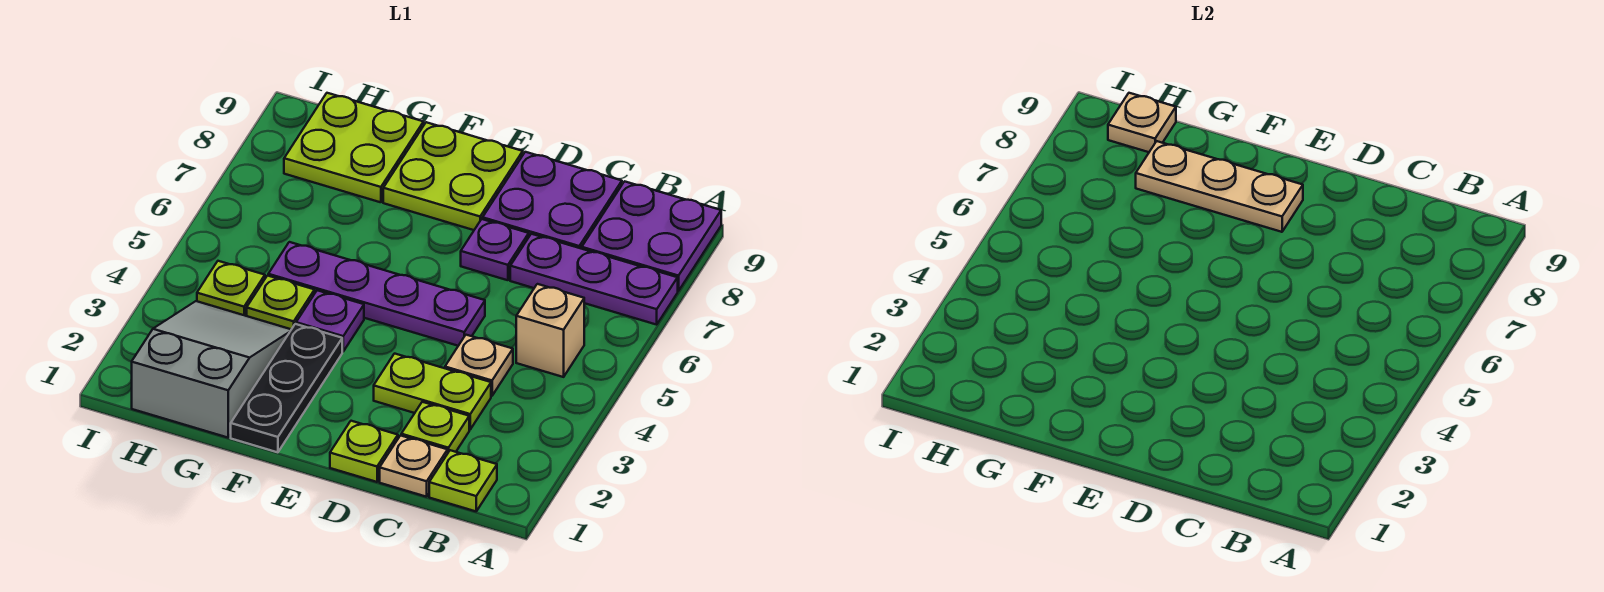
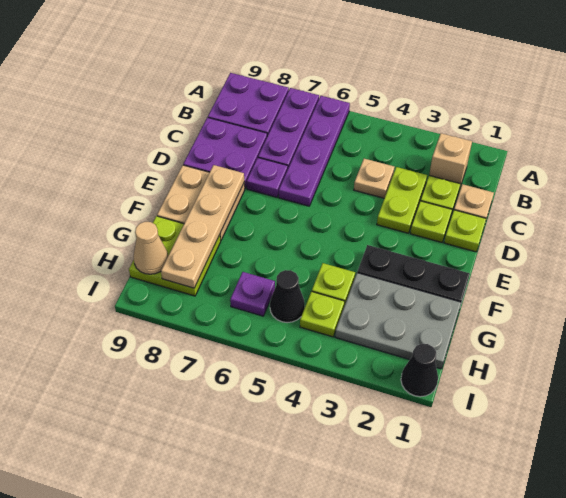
lime 1x1 plate [429,450,497,511] -> lime 1x1 plate moved to [410,201,452,242]
tan 1x1 brick [516,284,584,377] -> tan 1x1 brick moved to [429,133,472,187]
purple 1x4 plate [268,242,485,346] -> purple 1x4 plate moved to [279,96,350,206]
lime 2x2 plate [383,122,523,230] -> tan 2x2 plate [157,165,245,240]
tan 1x3 plate [1136,141,1303,232] -> tan 1x4 plate [161,165,244,288]
purple 1x1 plate [296,290,364,351] -> purple 1x1 plate moved to [230,272,275,316]
grey 2x3 slope [132,301,291,438] -> grey 2x3 plate [335,273,461,369]
none -> black 1x1 cone [270,270,305,323]
tan 1x1 plate [1108,93,1176,152] -> tan 1x1 cone [134,222,168,274]
none -> black 1x1 cone [401,344,438,397]

